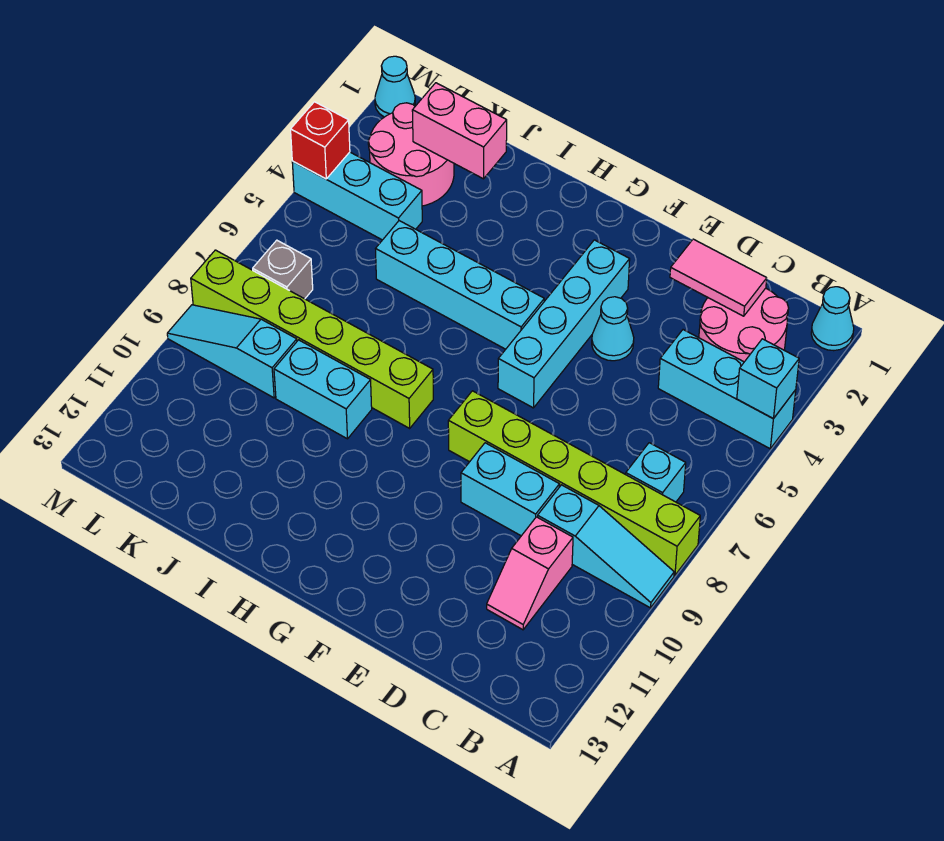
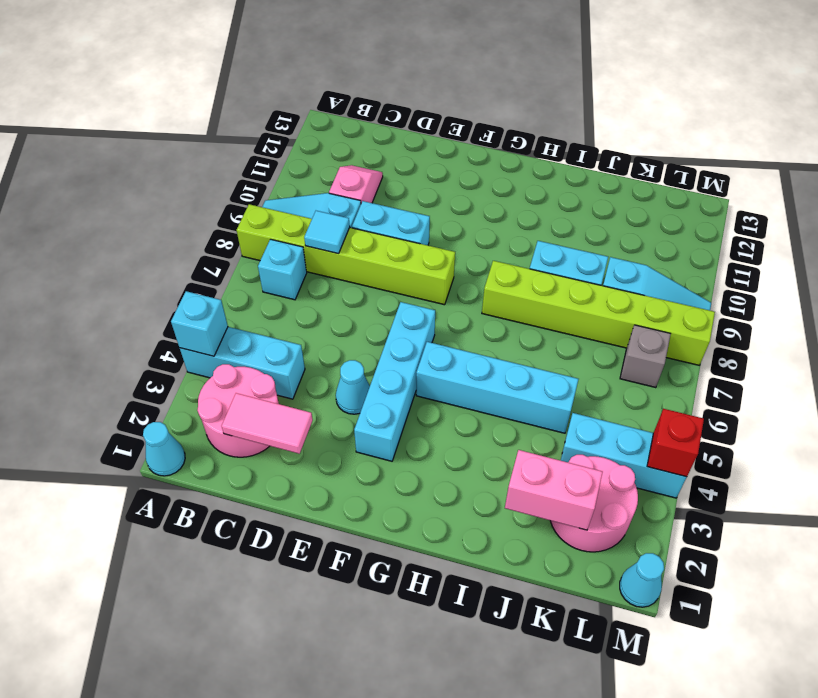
none -> cyan 1x1 tile [304,211,350,253]

